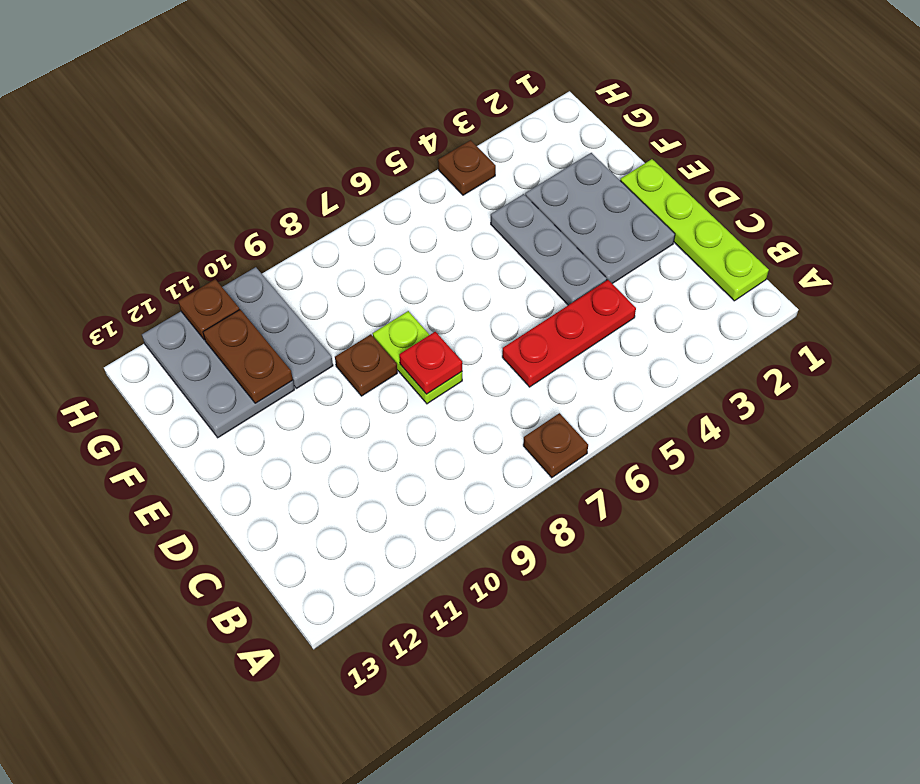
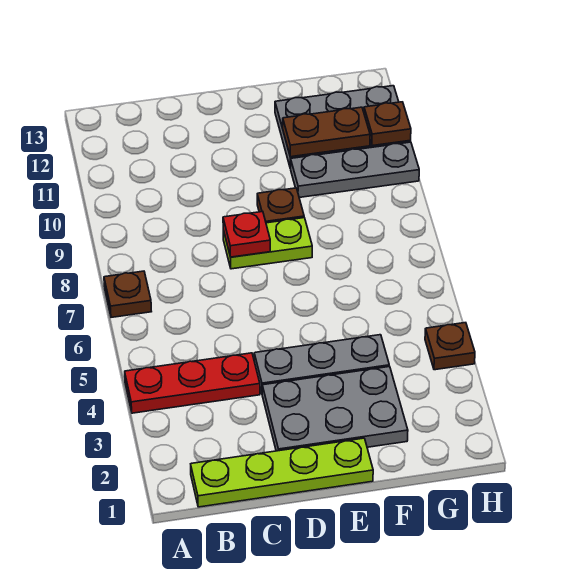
red 1x3 plate [502,280,636,387] -> red 1x3 plate turned to [125,353,260,413]

